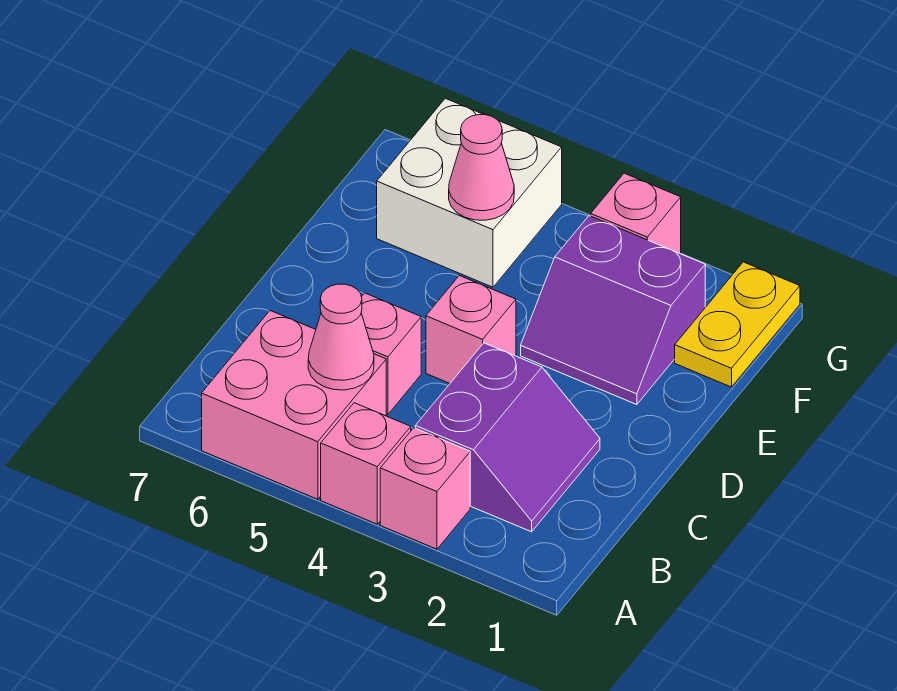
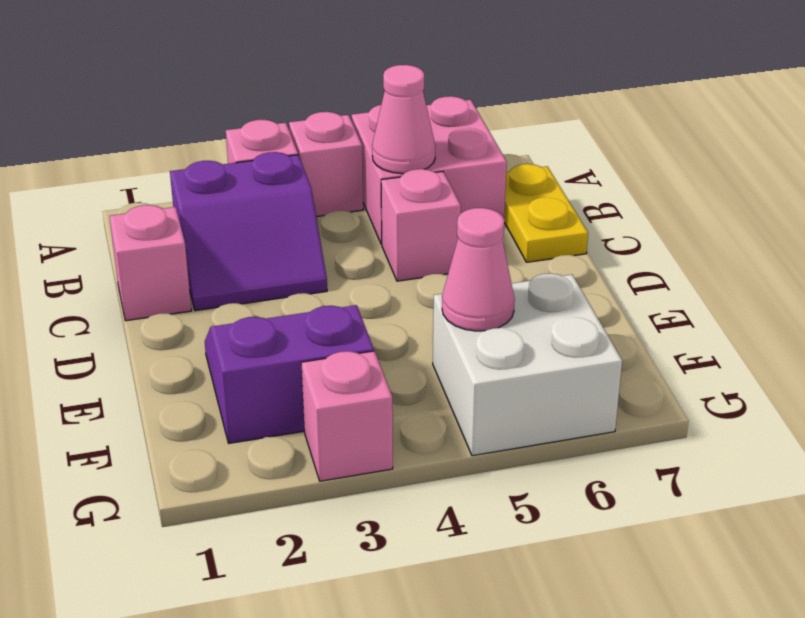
purple 2x2 slope [415,343,600,532] -> purple 2x2 slope turned to [170,152,327,311]
pink 1x1 brick [426,276,516,383] -> pink 1x1 brick moved to [110,205,191,321]
yellow 1x2 plate [675,262,800,387] -> yellow 1x2 plate moved to [504,164,588,262]

